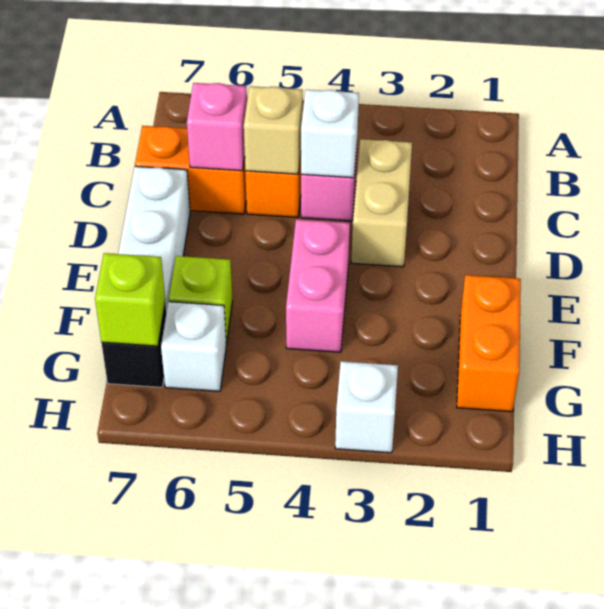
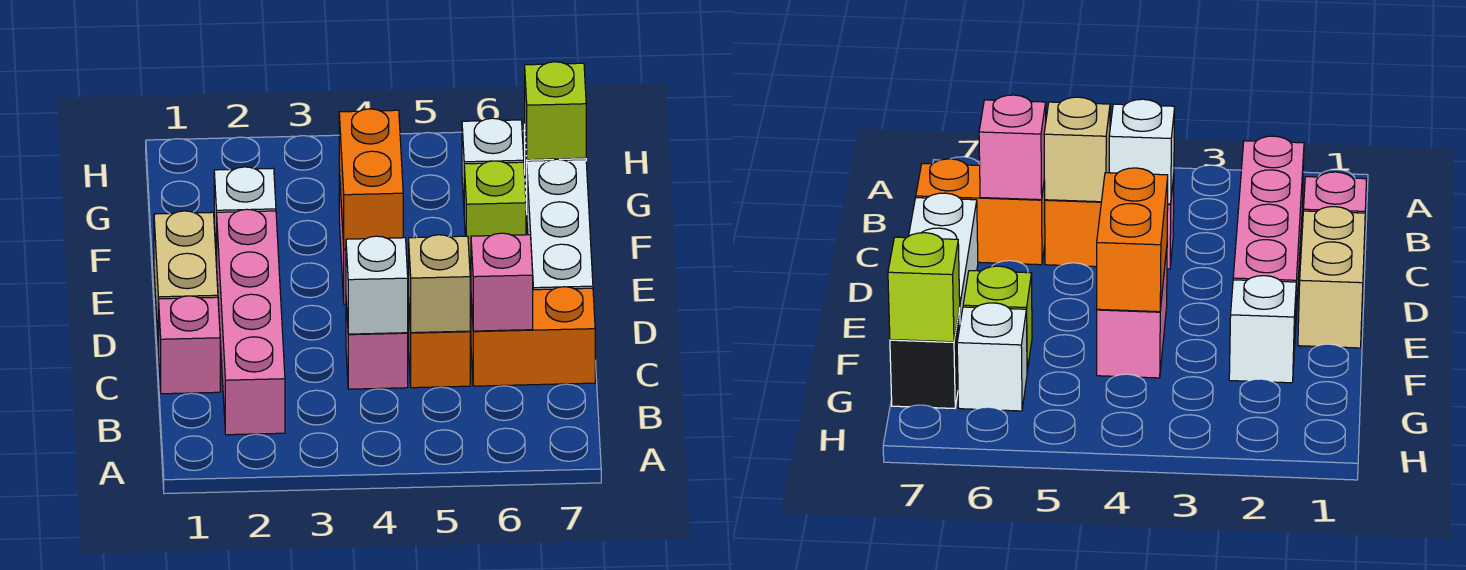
none -> pink 1x4 brick [217,209,285,435]
none -> pink 1x1 brick [159,296,220,394]
tan 1x2 brick [351,139,412,267] -> tan 1x2 brick moved to [154,211,218,351]
orange 1x2 brick [457,275,521,412] -> orange 1x2 brick moved to [339,109,403,249]
white 1x1 brick [335,361,398,453] -> white 1x1 brick moved to [214,167,276,265]

